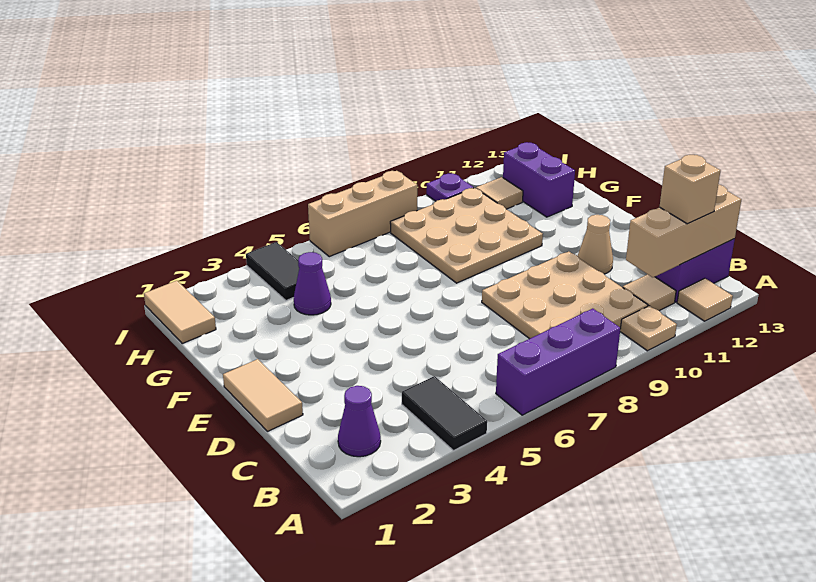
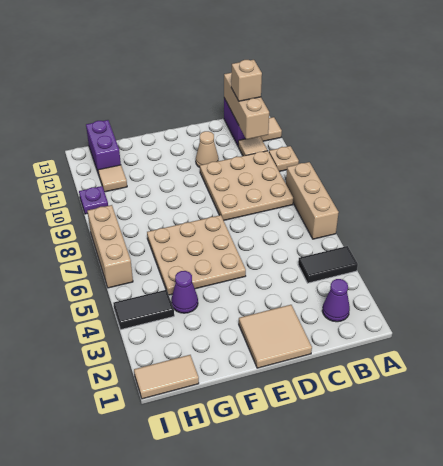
purple 1x3 brick [496,309,621,415] -> tan 1x3 brick [286,162,339,239]
tan 1x2 tile [223,359,303,431] -> tan 2x2 tile [239,305,312,368]
tan 3x3 plate [390,188,543,283] -> tan 3x3 plate moved to [147,215,246,295]
purple 1x2 brick [503,142,575,217] -> purple 1x2 brick turned to [86,120,121,175]

